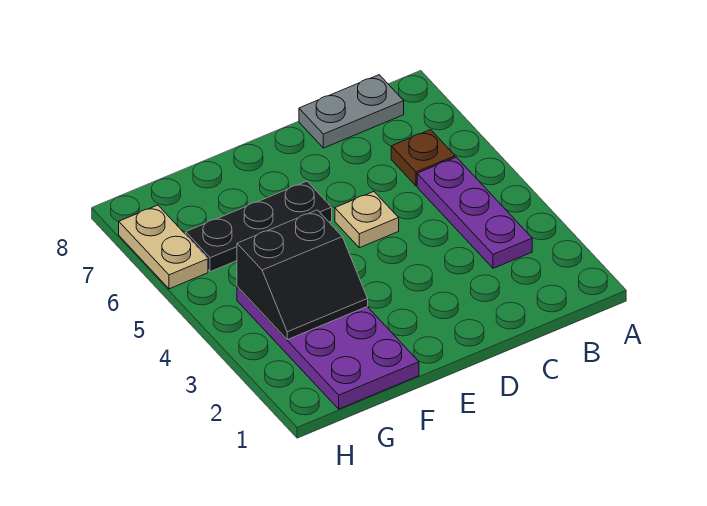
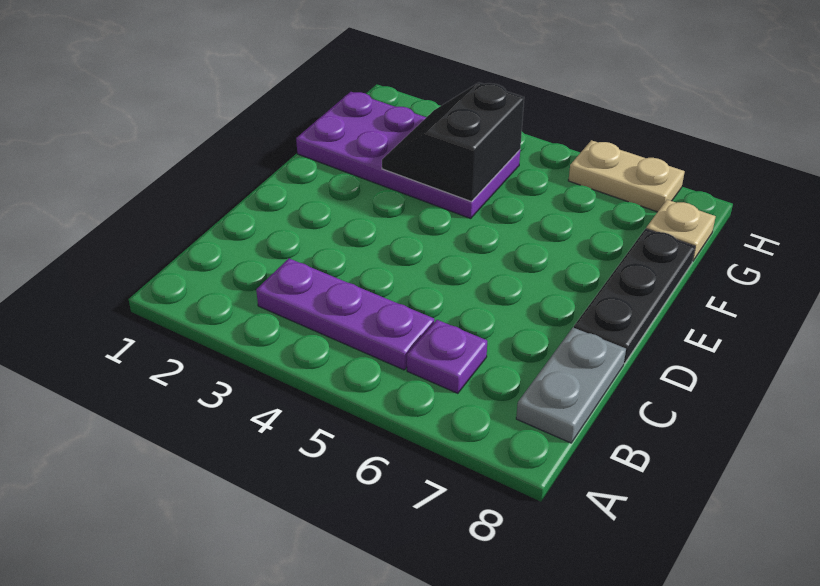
brown 1x1 plate [391,130,455,186] -> purple 1x1 plate [407,320,487,393]
tan 1x1 plate [335,192,399,248] -> tan 1x1 plate moved to [646,200,716,261]
black 1x3 plate [186,181,332,272] -> black 1x3 plate moved to [574,229,695,363]

